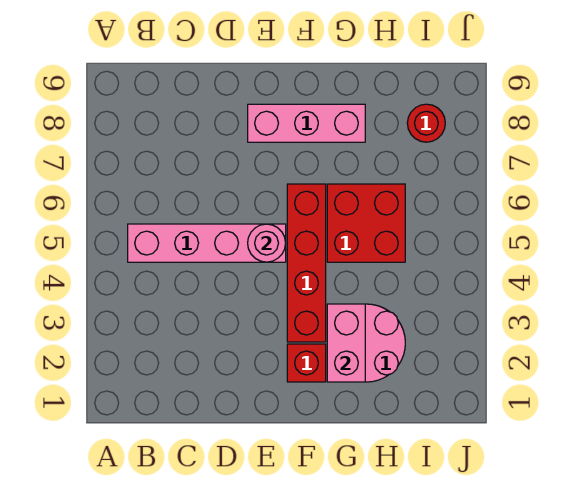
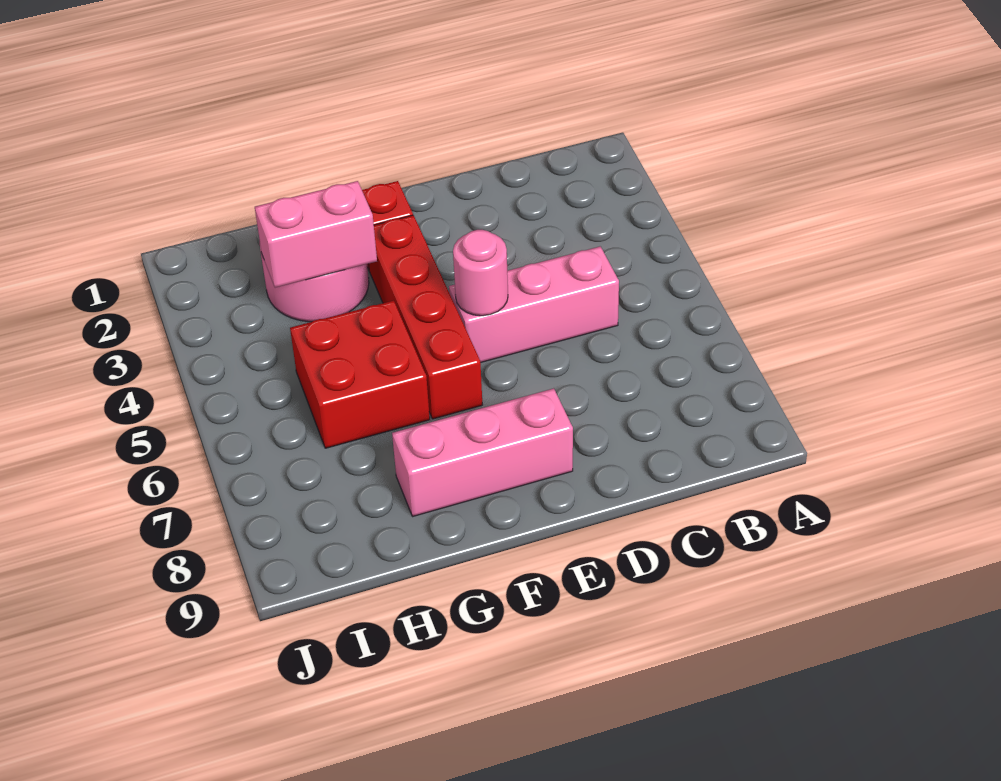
pink 1x4 brick [128,224,286,262] -> pink 1x3 brick [449,246,619,363]
pink 1x2 brick [327,304,365,382] -> pink 1x2 brick turned to [255,181,377,288]
red 1x1 round brick [407,104,445,142] -> none

